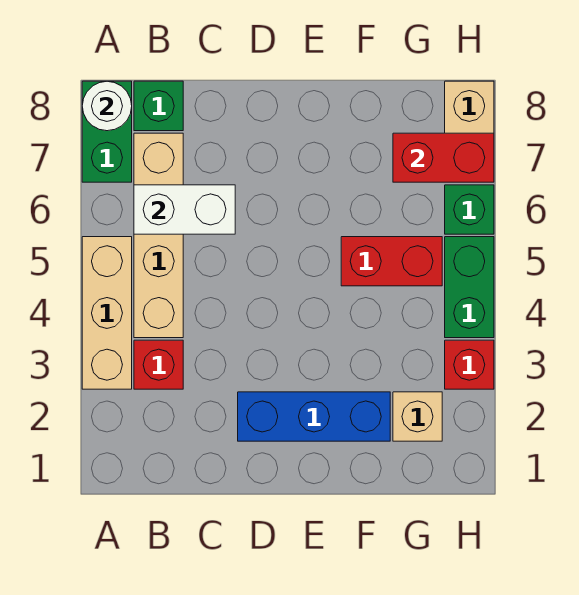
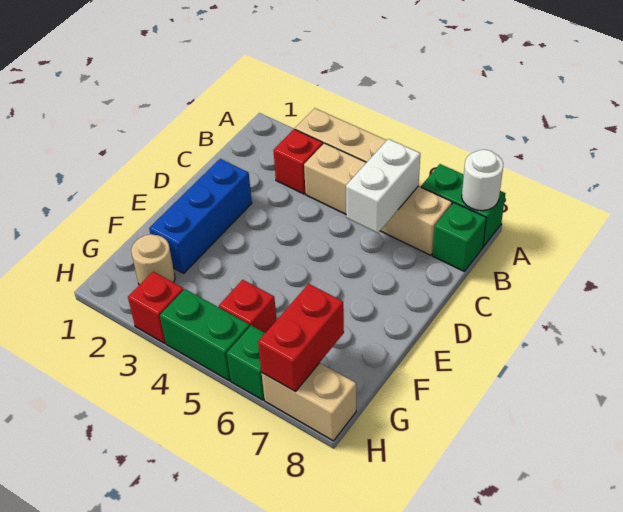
red 1x2 brick [341,237,442,286] -> red 1x1 brick [219,280,276,333]
tan 1x1 brick [393,392,442,441] -> tan 1x1 round brick [131,234,175,285]

